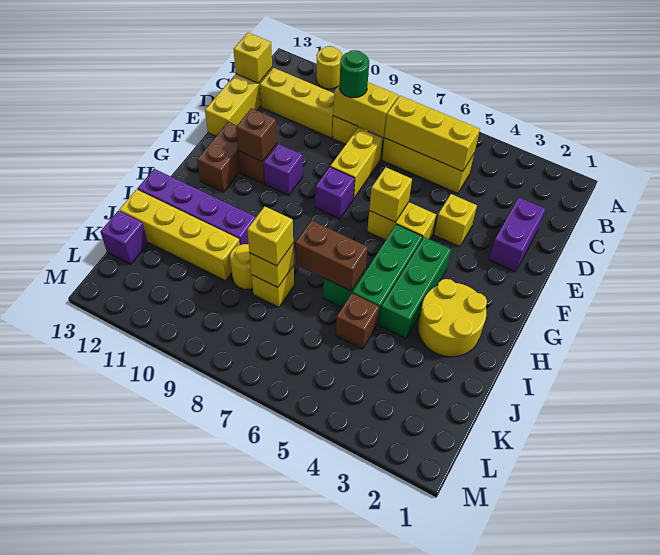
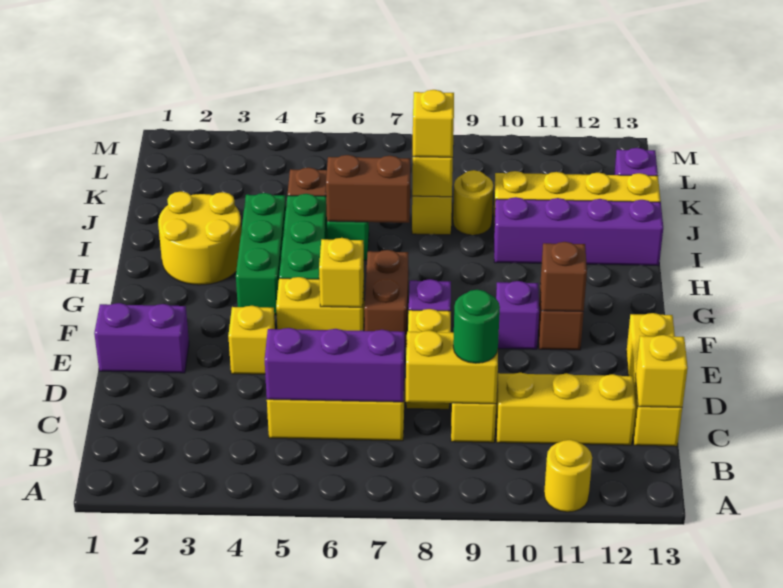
yellow 1x3 brick [384,96,480,171] -> purple 1x3 brick [265,328,405,402]
purple 1x2 brick [489,197,545,272] -> purple 1x2 brick turned to [94,303,189,373]
brown 1x2 brick [197,121,240,192] -> brown 1x2 brick moved to [364,250,408,347]

